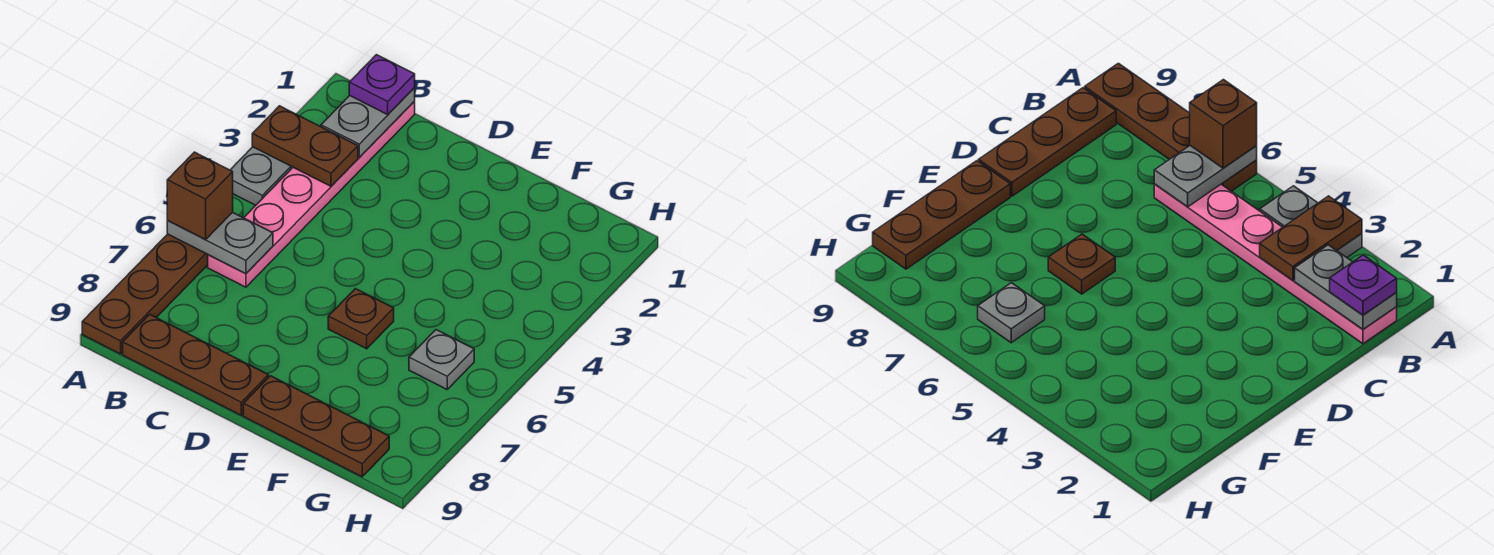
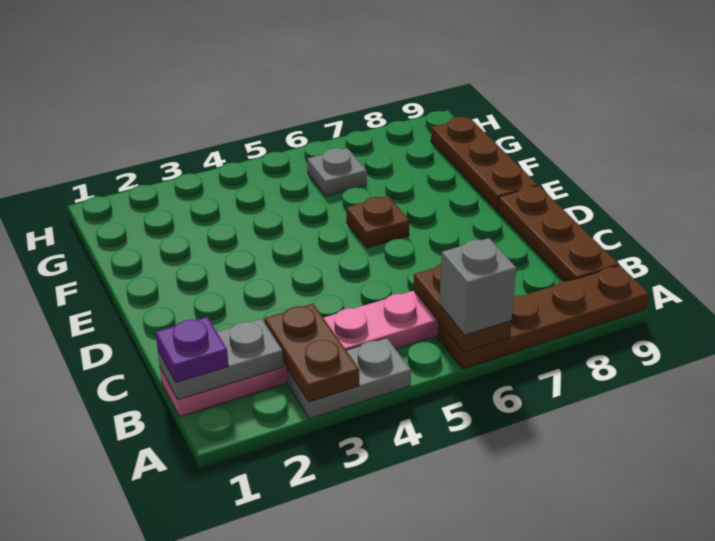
grey 1x2 plate [167,212,273,274] -> brown 1x2 plate [414,264,512,352]
brown 1x1 brick [167,152,233,239] -> grey 1x1 brick [439,238,516,335]

